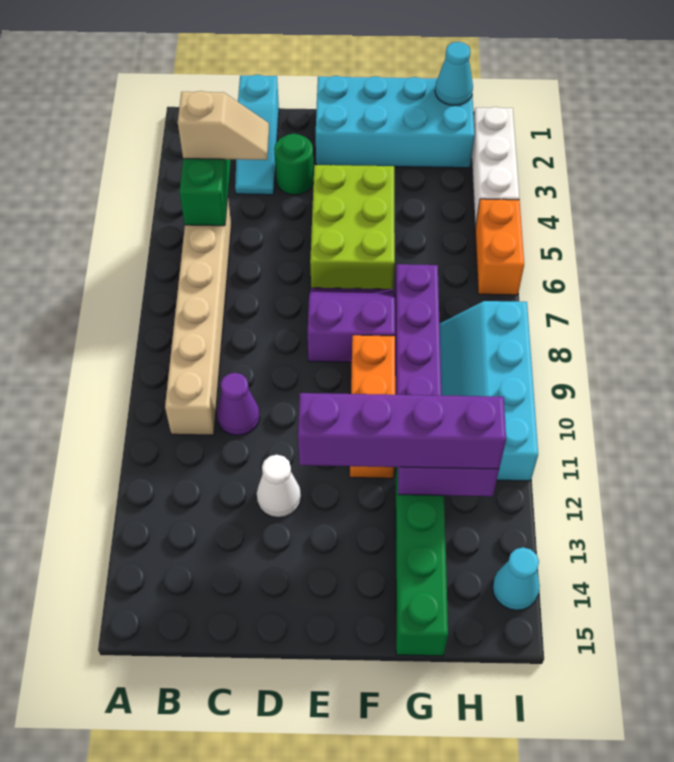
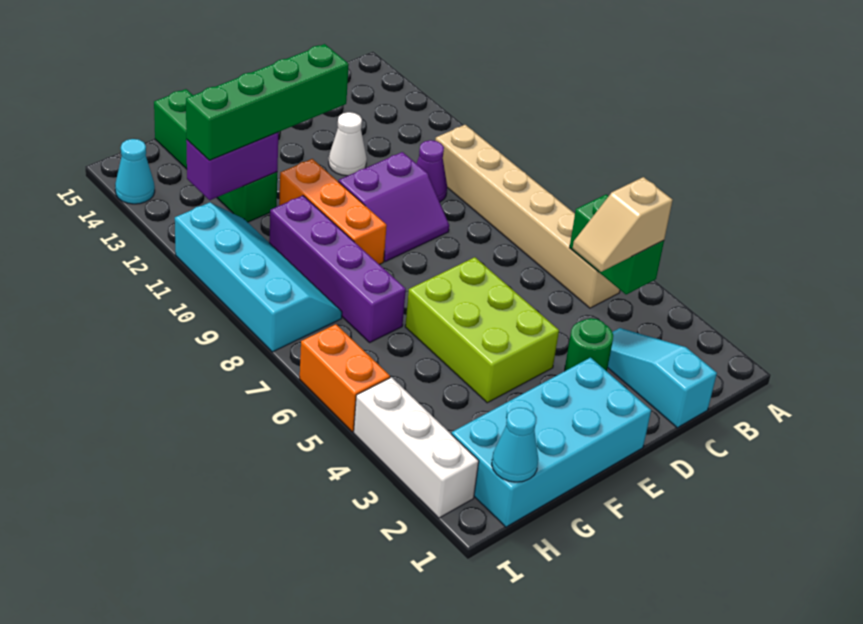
purple 2x2 slope [308,288,395,362] -> purple 2x2 slope moved to [338,152,449,262]
purple 1x4 brick [298,393,506,469] -> green 1x4 brick [186,44,349,160]

